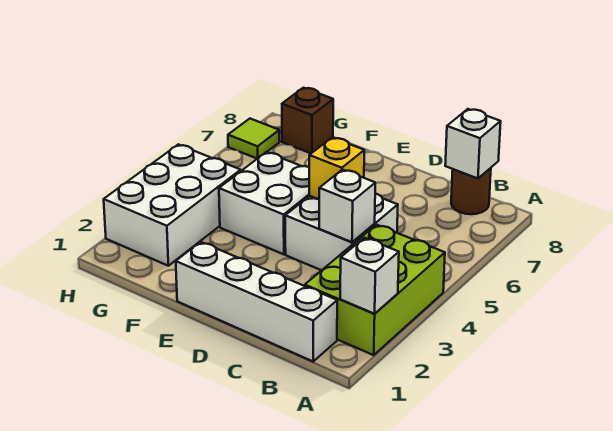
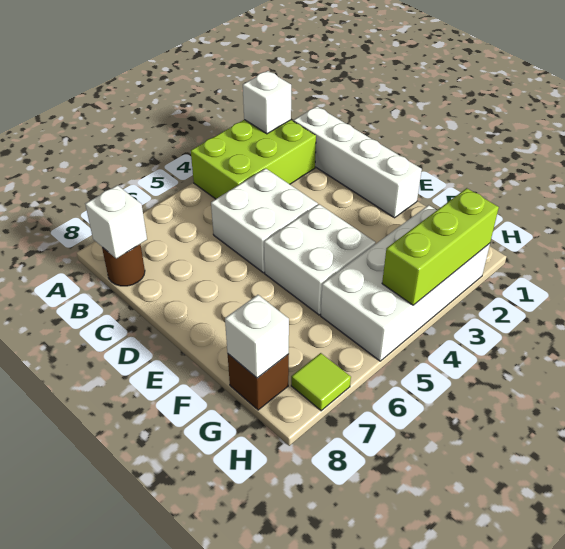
white 1x1 brick [319,170,375,242] -> white 1x1 brick moved to [225,295,289,378]
yellow 1x1 brick [309,137,364,199] -> none
white 2x3 brick [104,144,241,266] -> white 2x4 brick [321,205,490,361]
none -> lime 1x3 brick [382,188,499,305]

